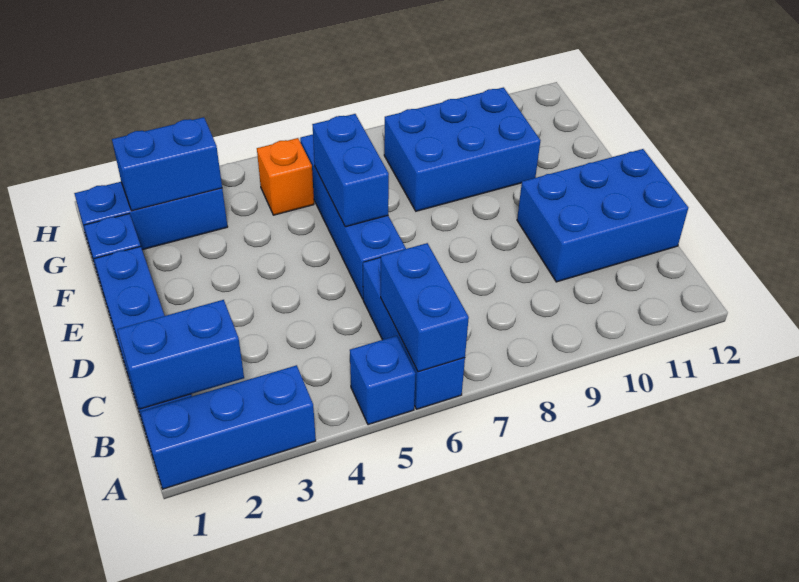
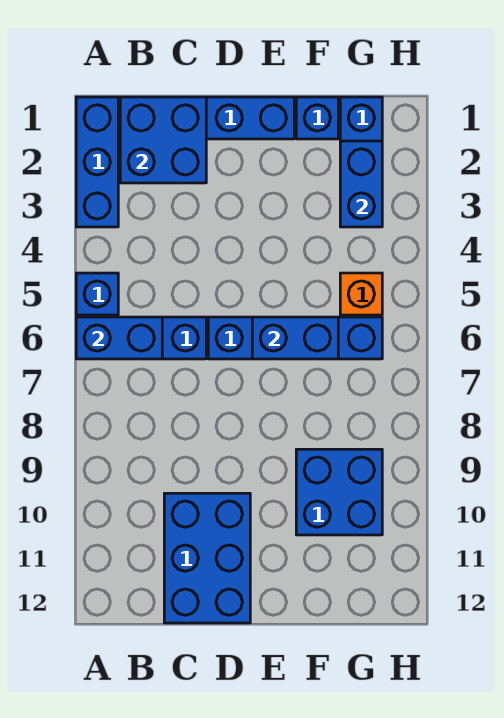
blue 1x2 brick [117,300,244,409] -> blue 2x2 brick [120,97,206,183]
blue 2x3 brick [384,87,541,211] -> blue 2x2 brick [296,449,382,535]

